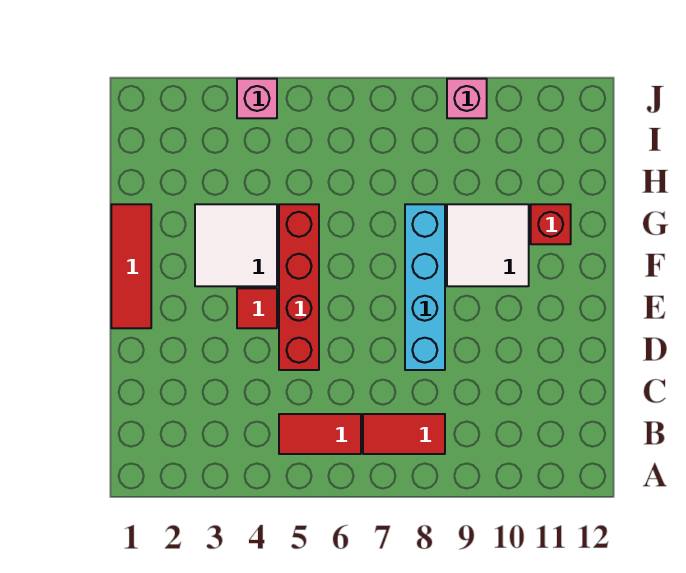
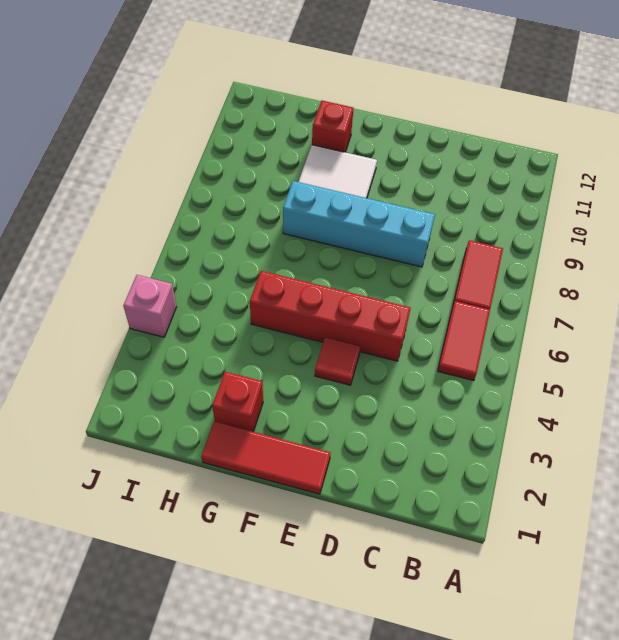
white 2x2 tile [195,204,277,286] -> none
none -> red 1x1 brick [212,372,263,432]
pink 1x1 brick [447,79,487,118] -> none

